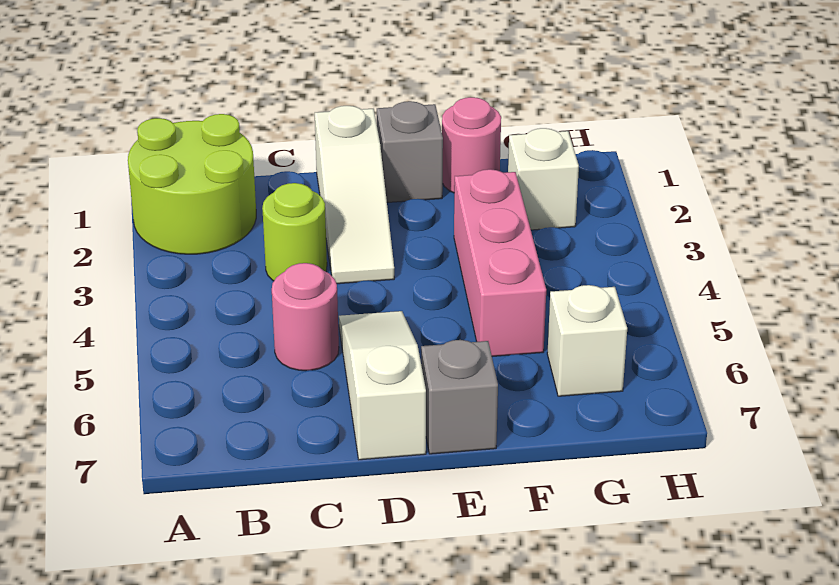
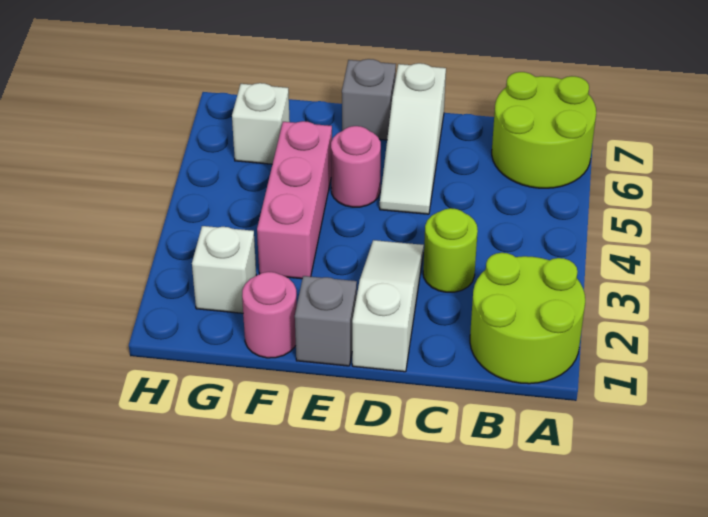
none -> lime 2x2 round brick [492,72,596,188]
pink 1x1 round brick [272,263,339,371] -> pink 1x1 round brick moved to [331,126,381,207]

